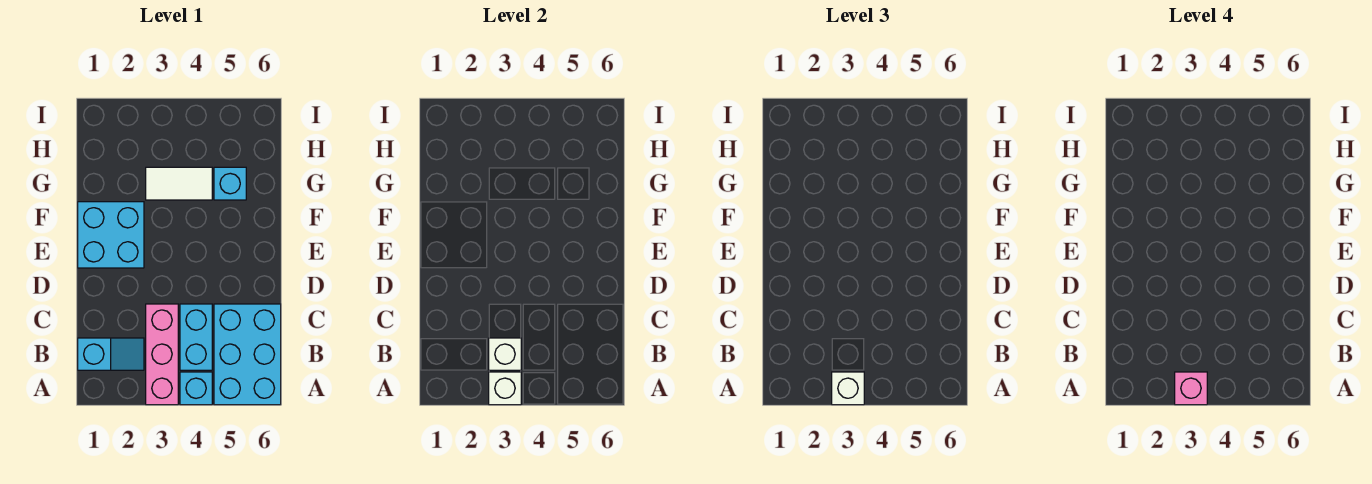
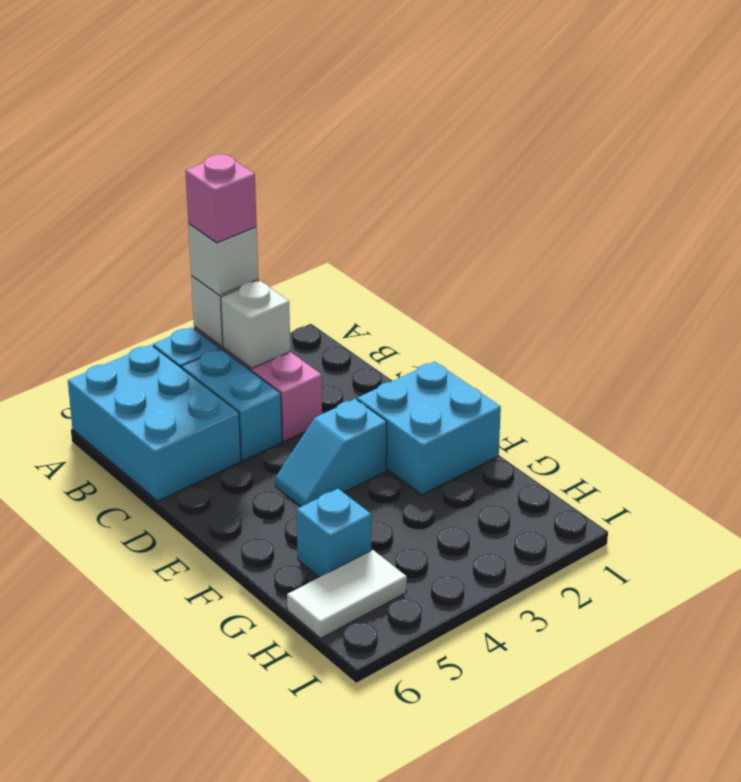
cyan 1x2 slope [78,338,144,370] -> cyan 1x2 slope moved to [275,399,387,507]
white 1x2 tile [146,167,212,200] -> white 1x2 tile moved to [287,550,407,638]

